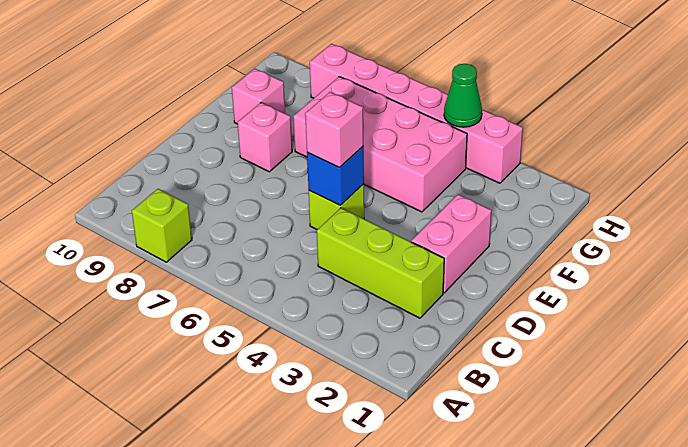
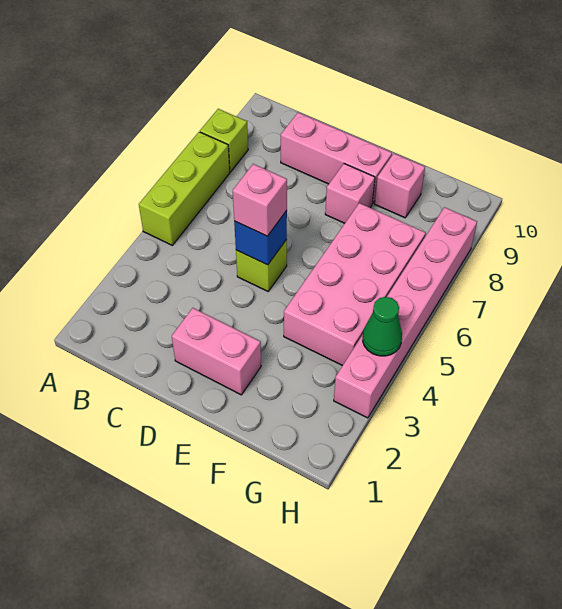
lime 1x3 brick [317,208,444,318] -> lime 1x3 brick moved to [139,132,230,245]
none -> pink 1x3 brick [281,113,392,203]

